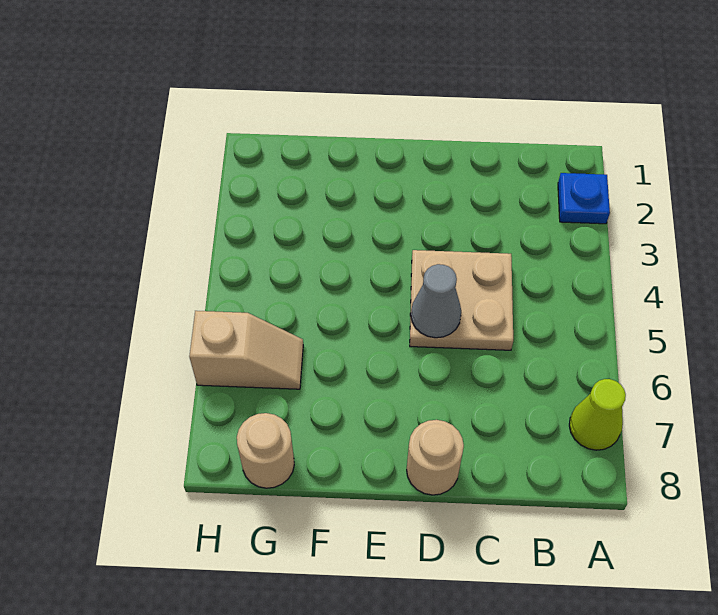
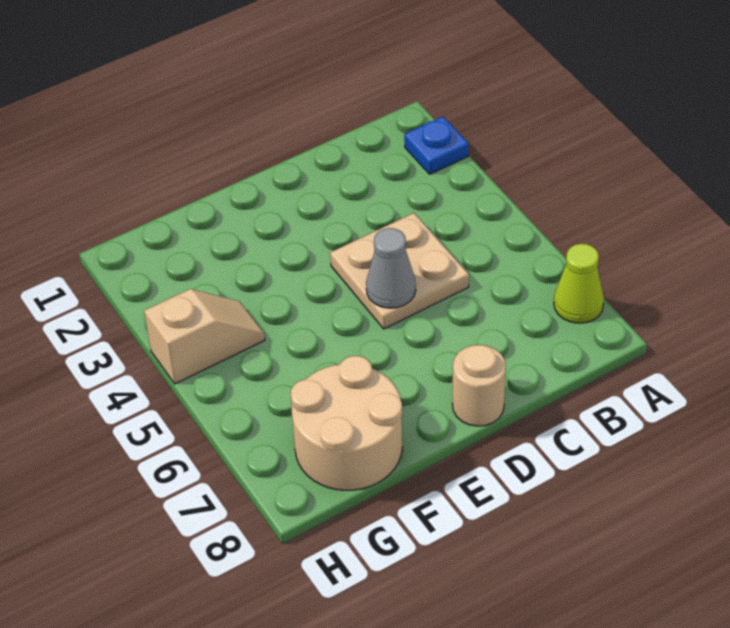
tan 1x2 slope [189,311,303,389] -> tan 1x2 slope moved to [144,289,265,384]
tan 1x1 round brick [237,413,294,488] -> tan 2x2 round brick [291,356,402,490]

